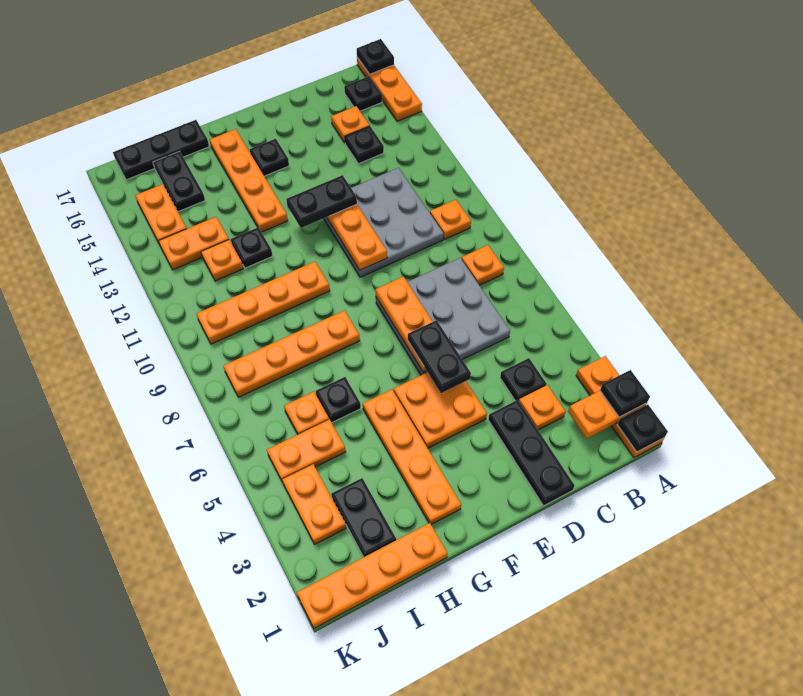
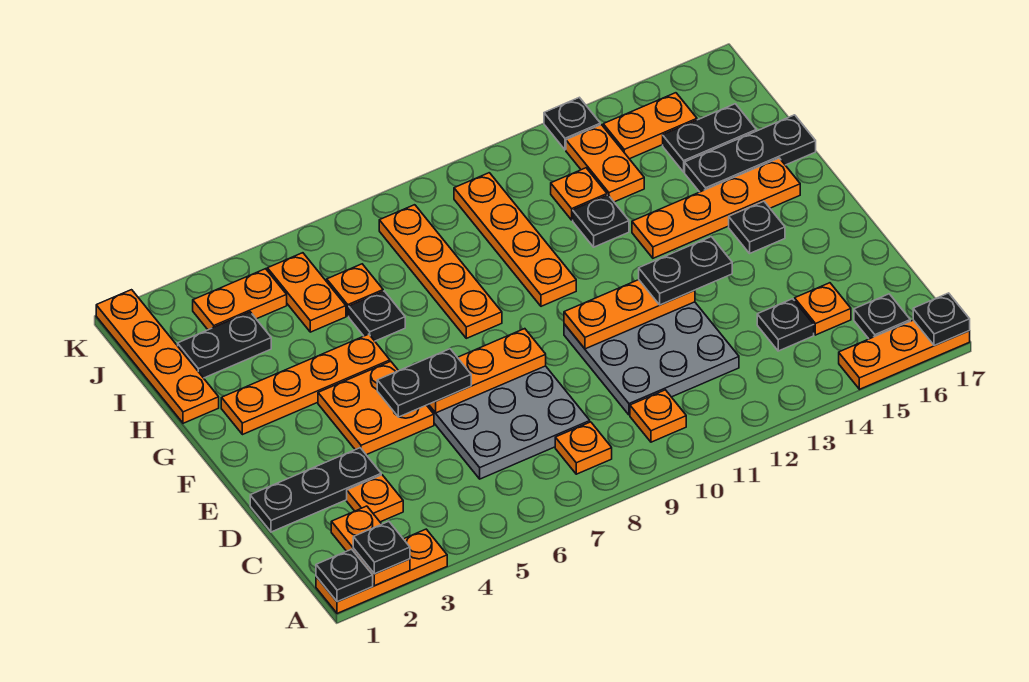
black 1x1 plate [500,358,547,401] -> black 1x1 plate moved to [544,97,600,150]
black 1x2 plate [287,175,357,228] -> black 1x2 plate turned to [639,237,732,305]
black 1x3 plate [113,120,209,180] -> black 1x3 plate turned to [685,115,816,192]

